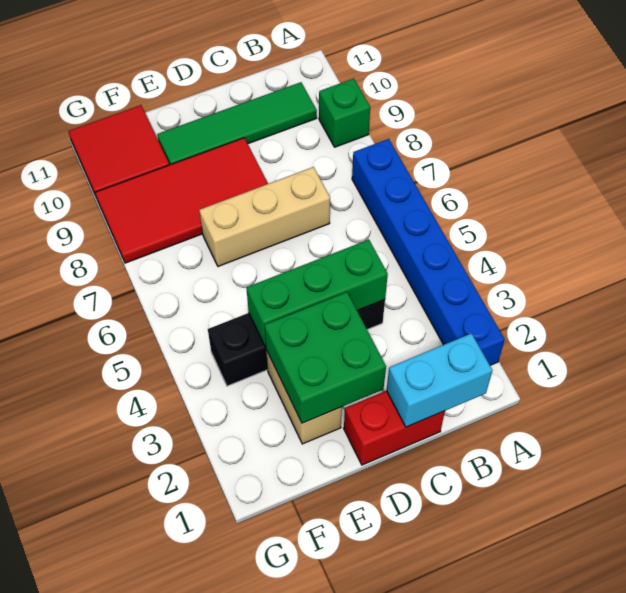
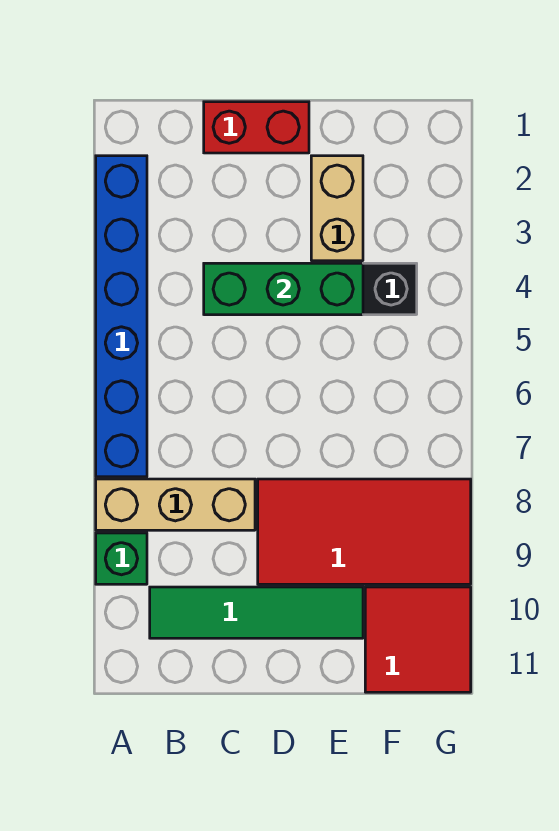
cyan 1x2 brick [386,333,492,427] -> none
tan 1x3 brick [199,167,330,266] -> tan 1x3 brick moved to [96,479,255,530]
green 2x2 brick [265,292,386,423] -> none

